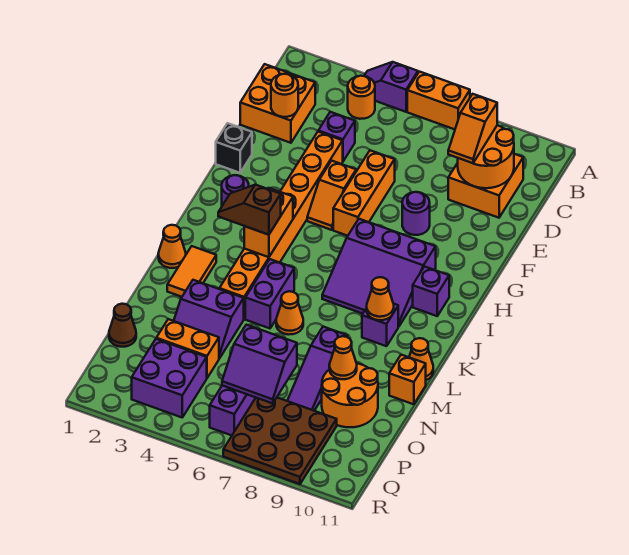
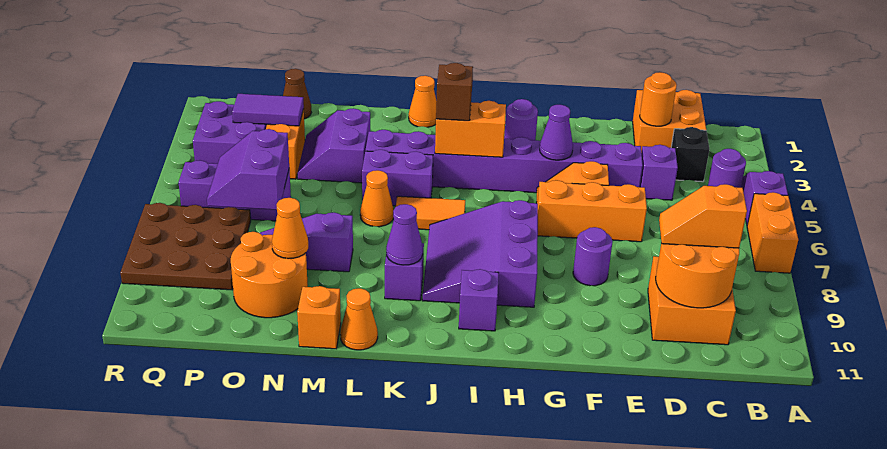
orange 1x1 round brick [348,76,375,119] -> purple 1x1 round brick [708,149,746,188]
orange 1x8 brick [219,132,343,319] -> purple 1x8 brick [365,130,643,193]
black 1x1 brick [216,123,252,173] -> black 1x1 brick moved to [671,127,709,182]
none -> purple 1x1 cone [540,104,573,160]
orange 1x2 tile [167,246,216,297] -> orange 1x2 tile moved to [396,196,465,230]
orange 1x1 cone [367,277,394,320] -> purple 1x1 cone [386,204,423,265]
none -> purple 1x2 tile [232,94,304,126]

